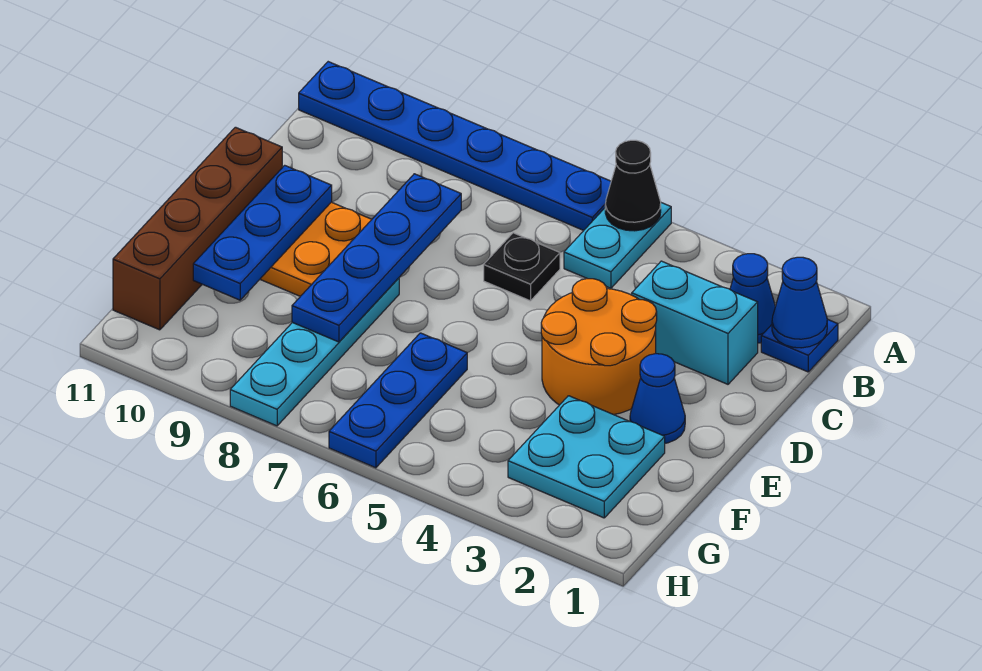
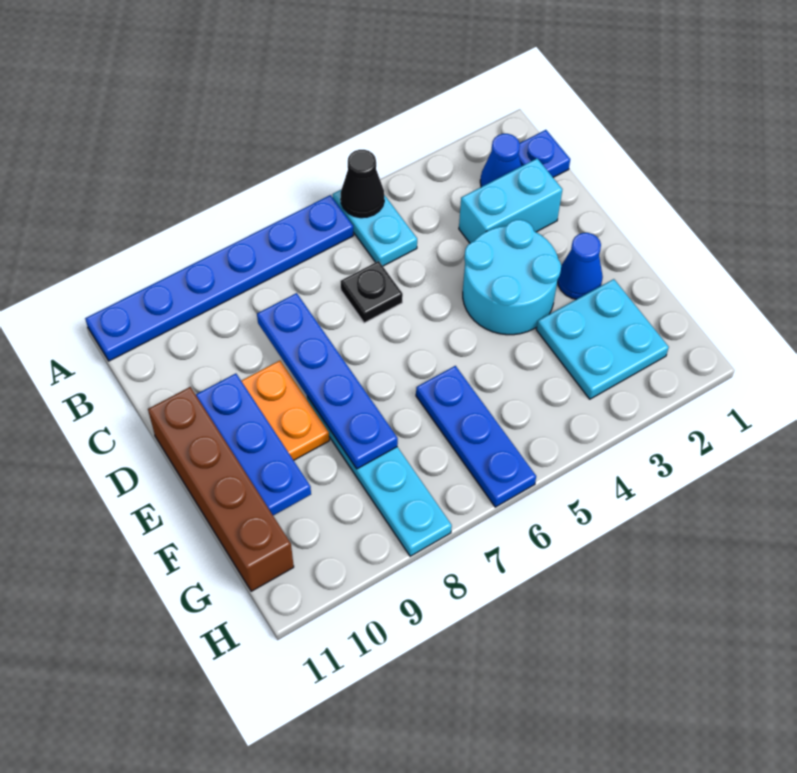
blue 1x1 cone [772,257,827,348] -> none
orange 2x2 round brick [541,279,657,415] -> cyan 2x2 round brick [463,220,561,335]

